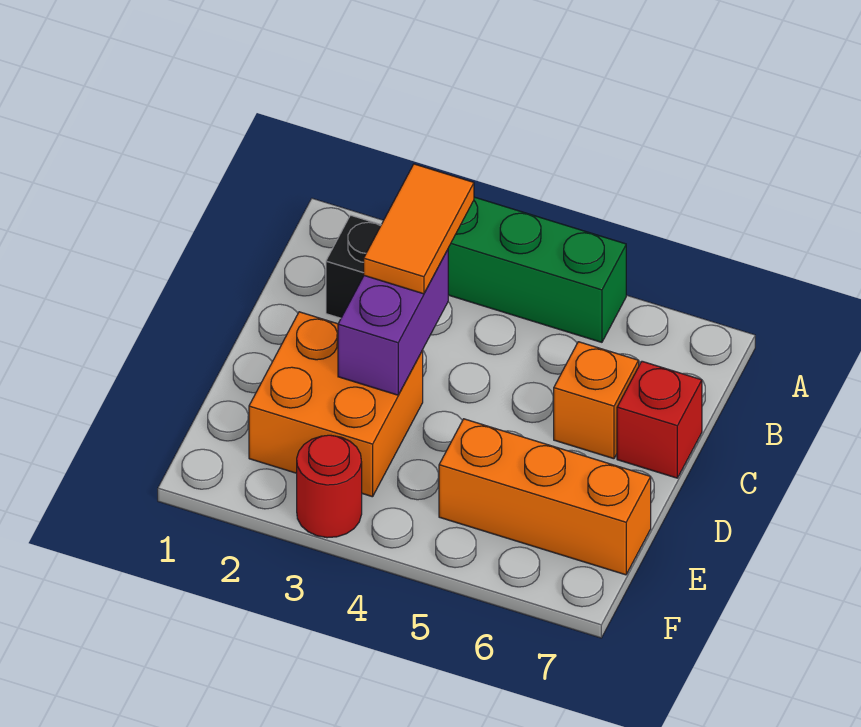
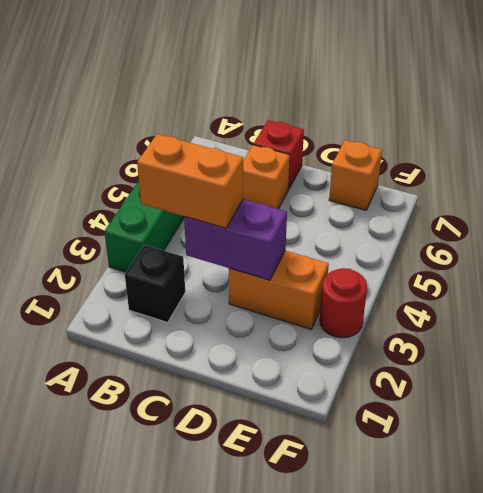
orange 1x2 tile [364,164,474,294] -> orange 1x2 brick [137,134,243,228]
orange 2x2 brick [249,312,423,497] -> orange 1x2 brick [229,251,329,329]
orange 1x3 brick [439,419,651,575] -> orange 1x1 brick [329,140,382,210]

